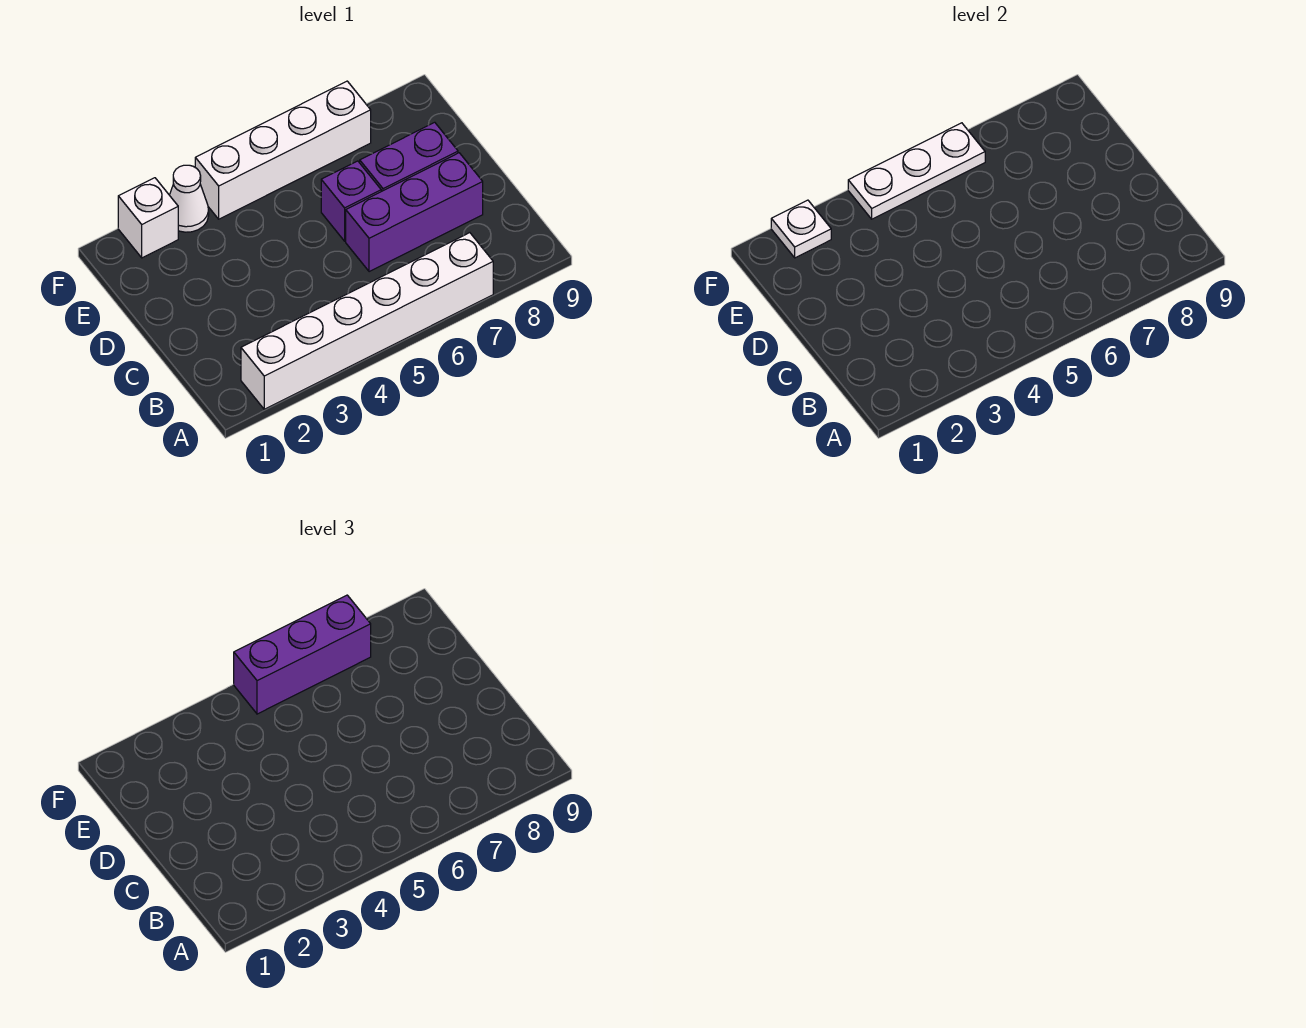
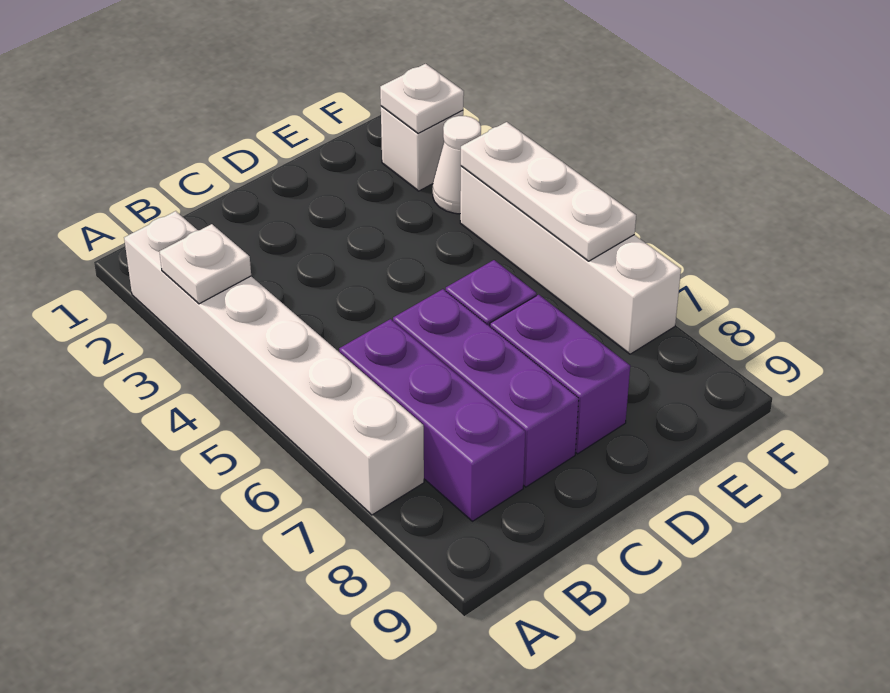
none -> white 1x1 plate [160,224,251,304]
purple 1x3 brick [234,595,371,714] -> purple 1x3 brick moved to [339,319,525,521]

